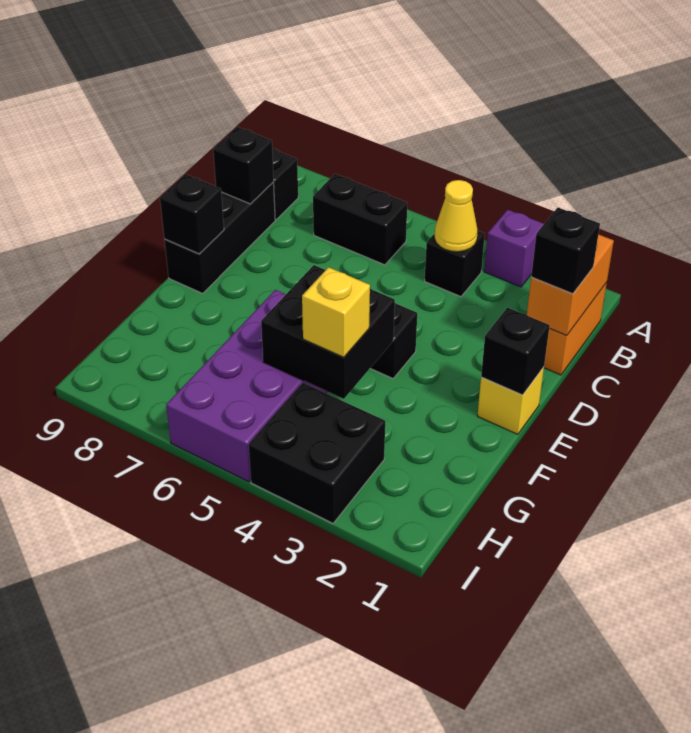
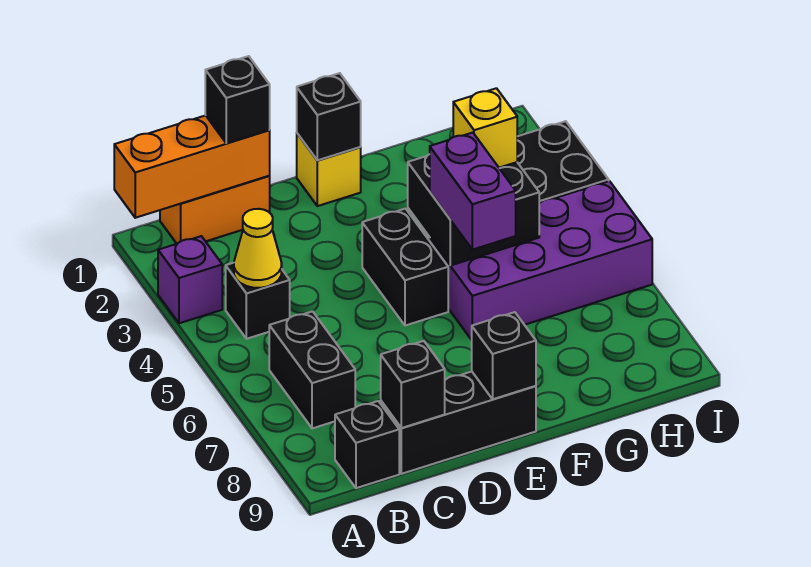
orange 1x2 brick [527,234,614,335] -> orange 1x3 brick [114,115,270,218]
none -> purple 1x2 brick [430,133,516,250]

